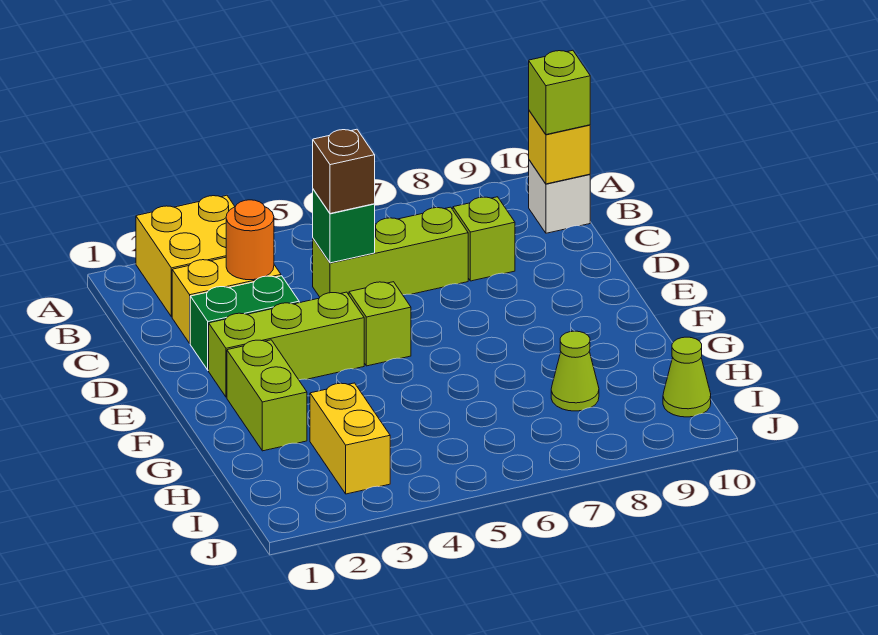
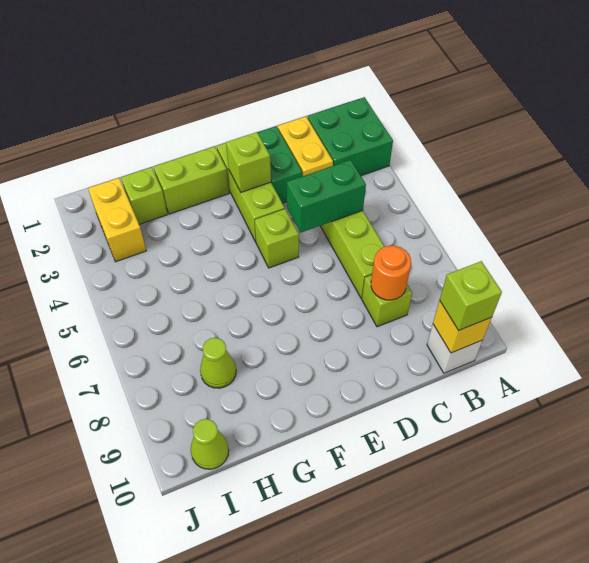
yellow 2x2 brick [136,195,235,317] -> green 2x2 brick [308,97,393,176]
orange 1x1 round brick [226,200,274,280] -> orange 1x1 round brick moved to [371,246,411,300]
green 1x1 brick [312,189,375,263] -> green 1x2 brick [287,160,366,233]
brown 1x1 brick [313,129,375,214] -> none
none -> lime 1x1 brick [226,132,271,192]
none -> lime 1x1 brick [121,167,167,224]
yellow 1x2 brick [310,383,390,494] -> yellow 1x2 brick turned to [88,178,146,262]

